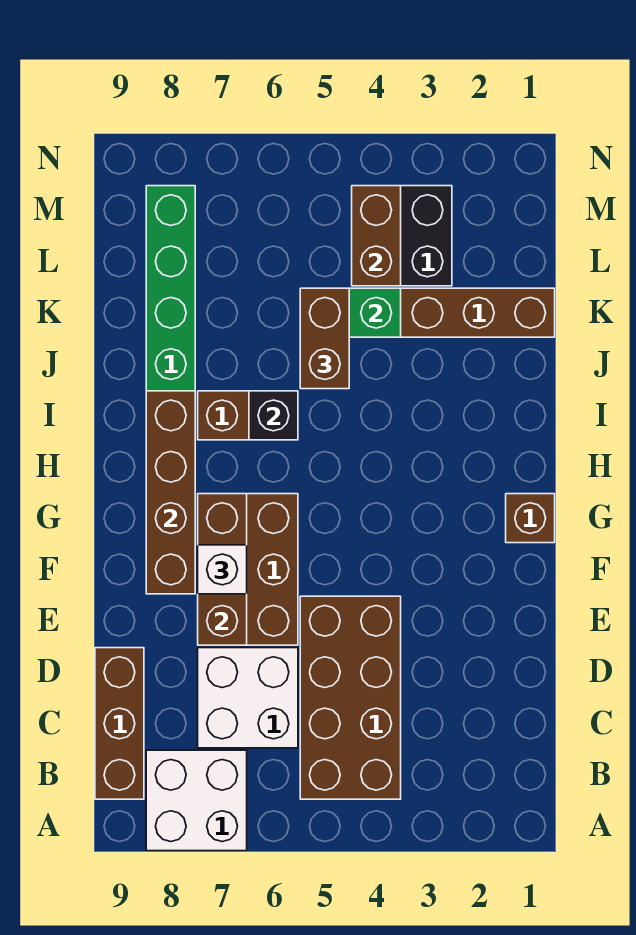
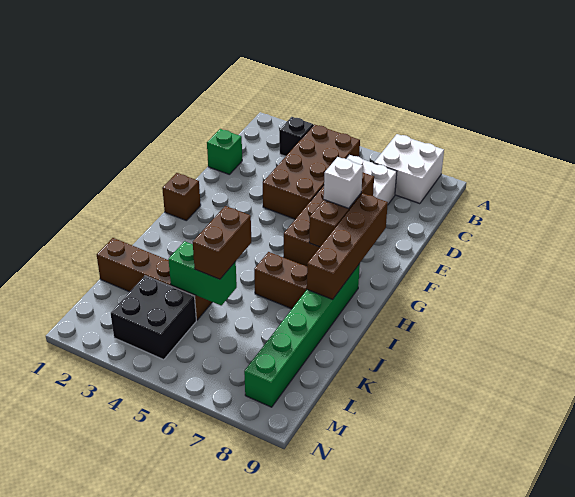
brown 1x3 brick [95,648,144,799] -> none
none -> green 1x1 brick [207,129,242,175]
black 1x1 brick [249,391,298,440] -> black 1x1 brick moved to [279,117,313,156]
brown 1x2 brick [352,186,401,286] -> none

